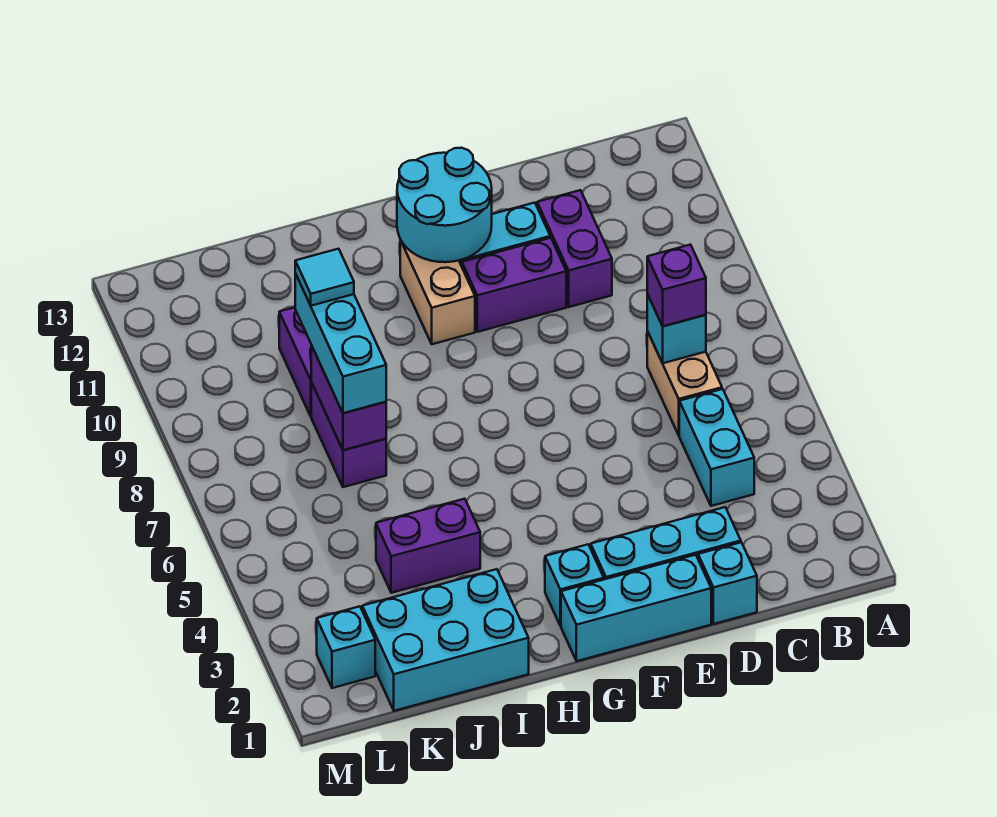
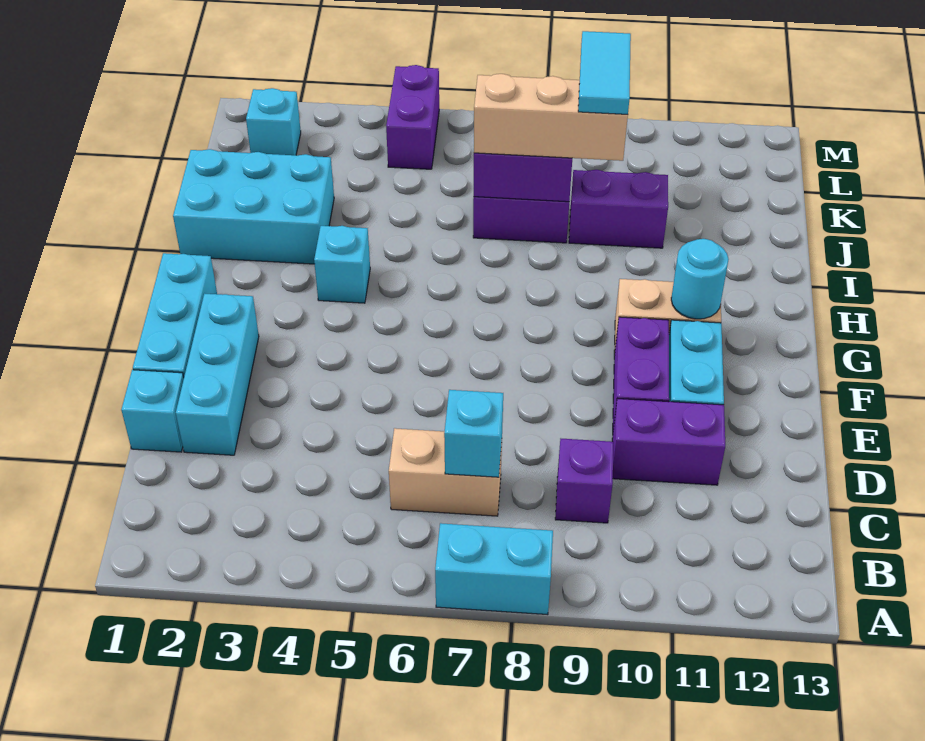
cyan 1x2 brick [679,389,754,506] -> cyan 1x2 brick moved to [435,523,553,615]
purple 1x1 brick [647,245,706,326] -> purple 1x1 brick moved to [555,439,613,523]
cyan 2x2 round brick [397,148,492,262] -> cyan 1x1 round brick [671,239,729,319]
cyan 1x1 brick [545,544,604,626] -> cyan 1x1 brick moved to [314,226,370,303]
cyan 2x3 brick [362,569,529,711] -> cyan 2x3 brick turned to [173,149,334,264]
purple 1x2 brick [376,499,480,593] -> purple 1x2 brick moved to [386,65,439,169]
cyan 1x3 brick [295,273,386,413] -> tan 1x3 brick [474,74,628,161]
cyan 1x1 tile [295,249,354,306] -> cyan 1x2 tile [578,31,631,114]

